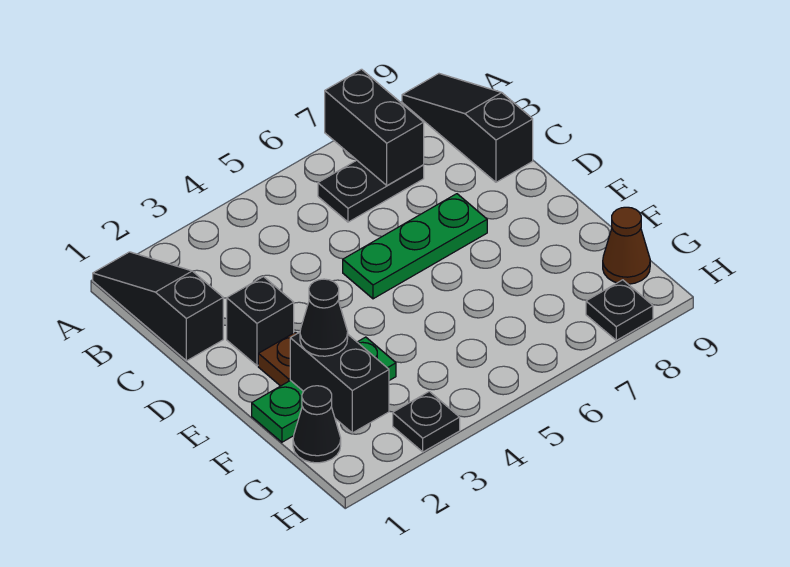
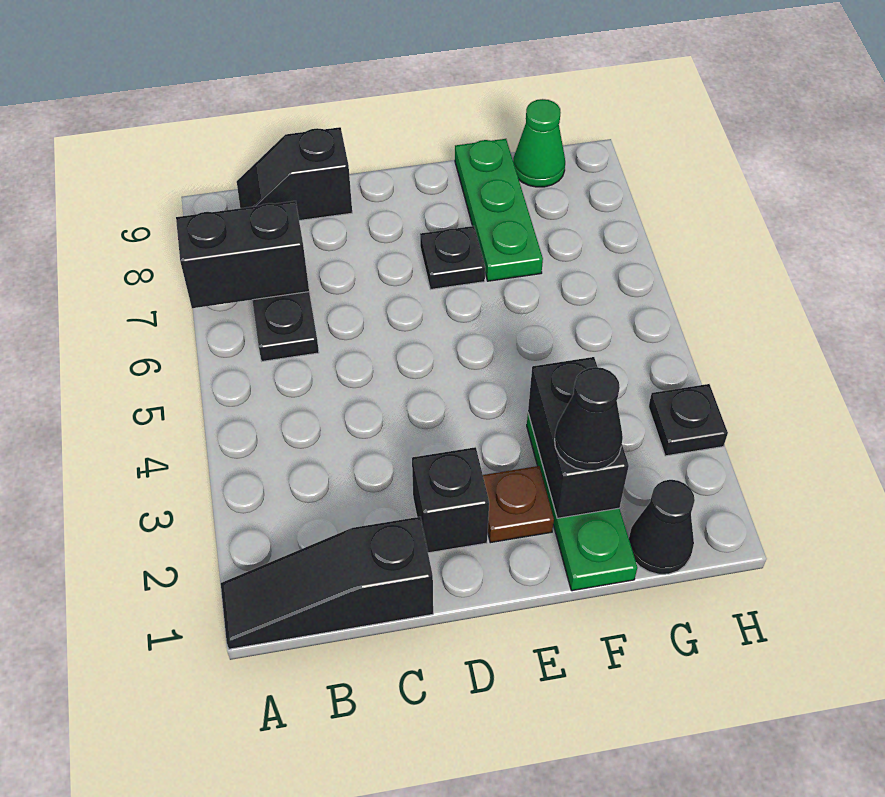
black 1x3 slope [402,74,533,182] -> black 1x2 slope [237,127,352,221]
green 1x3 plate [343,194,487,299] -> green 1x3 plate moved to [455,139,543,281]
black 1x2 brick [290,332,389,433] -> black 1x2 brick turned to [528,357,629,518]
brown 1x1 cone [603,207,650,284] -> green 1x1 cone [513,99,565,187]
black 1x1 plate [586,280,653,340] -> black 1x1 plate moved to [420,226,485,290]

